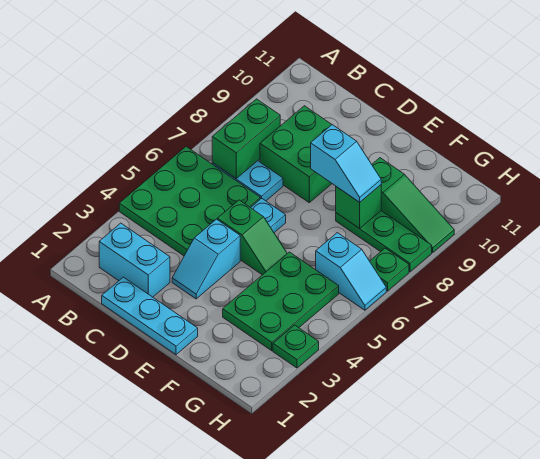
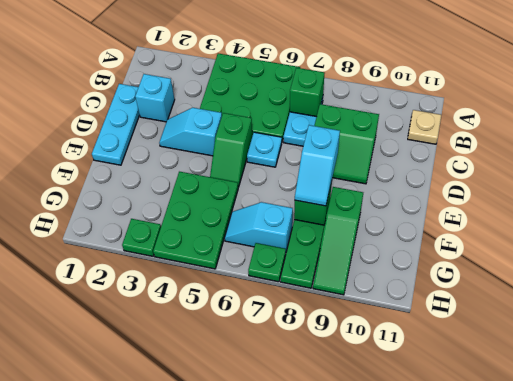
cyan 1x2 brick [99,223,170,297] -> cyan 1x1 brick [135,74,175,122]
green 1x2 brick [212,99,280,178] -> green 1x1 brick [290,68,324,117]
none -> tan 1x1 plate [408,110,441,144]
green 2x2 brick [260,106,332,202] -> green 2x2 slope [314,104,379,184]
green 2x3 plate [223,252,339,351] -> green 2x3 plate turned to [153,172,238,269]
cyan 1x2 slope [316,233,386,310] -> cyan 1x2 slope turned to [225,202,293,252]

